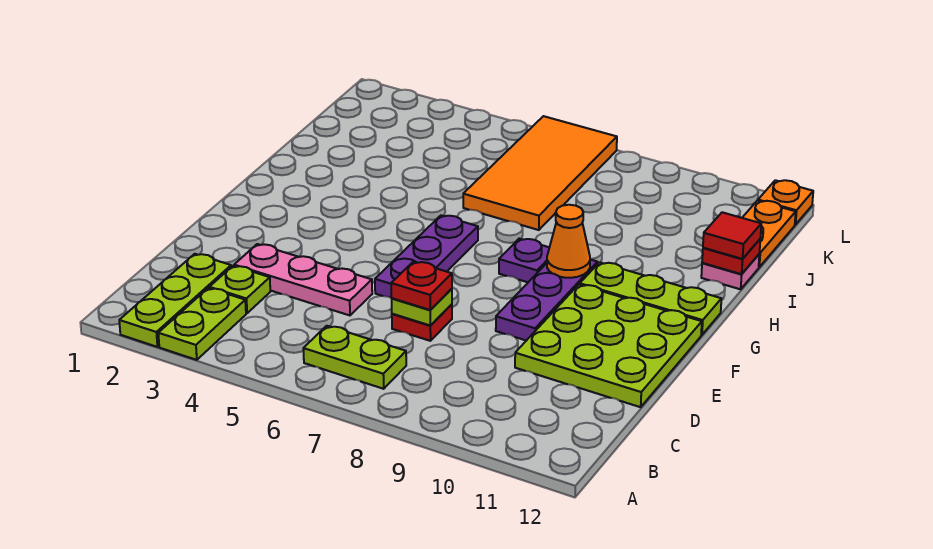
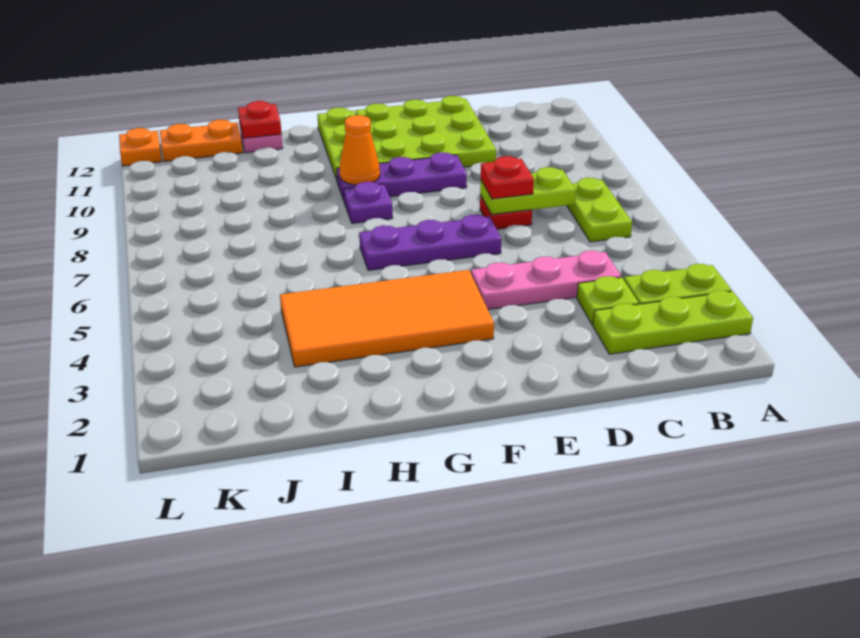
pink 1x3 plate [234,244,372,315] -> pink 1x3 plate turned to [471,251,621,310]
lime 1x1 plate [392,289,452,326] -> lime 1x2 plate [480,167,576,215]
orange 2x4 tile [463,116,617,230] -> orange 2x4 tile moved to [280,270,494,367]
red 1x1 tile [703,212,761,259] -> none

